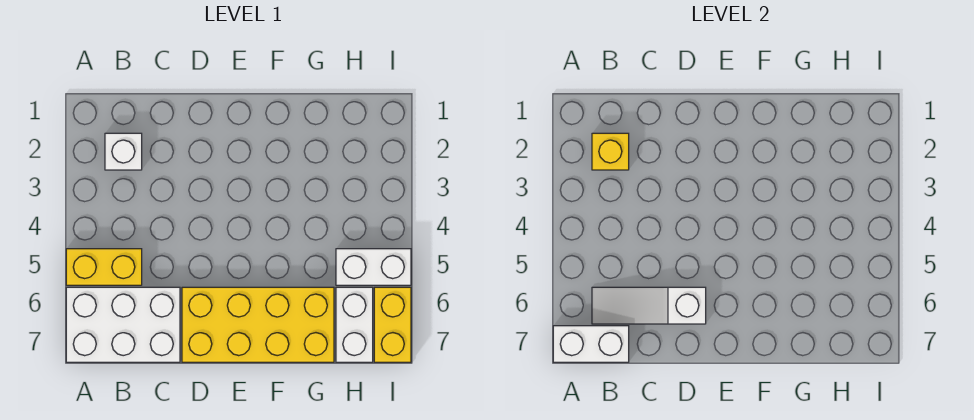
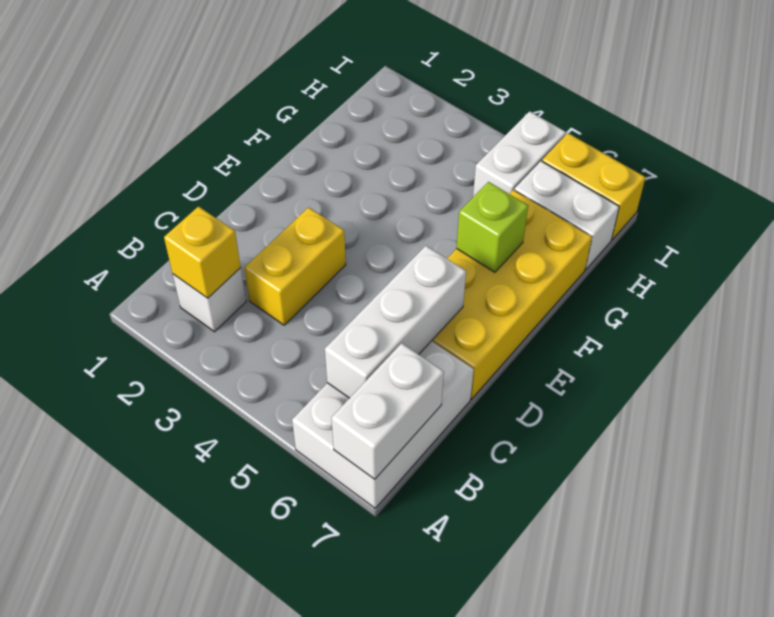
yellow 1x2 brick [66,249,142,285] -> yellow 1x2 brick moved to [244,207,346,325]
white 1x3 slope [592,287,706,324] -> white 1x3 brick [325,246,466,398]
none -> lime 1x1 brick [457,182,528,272]

